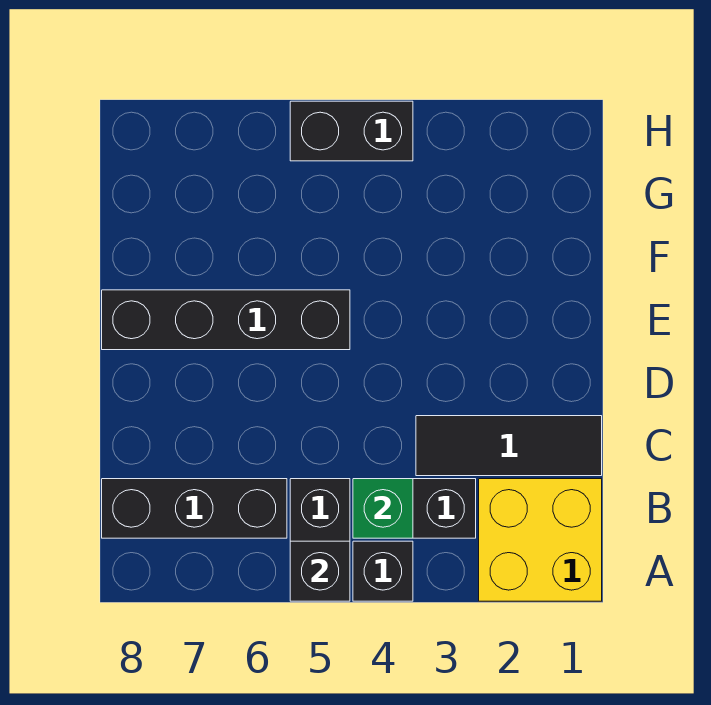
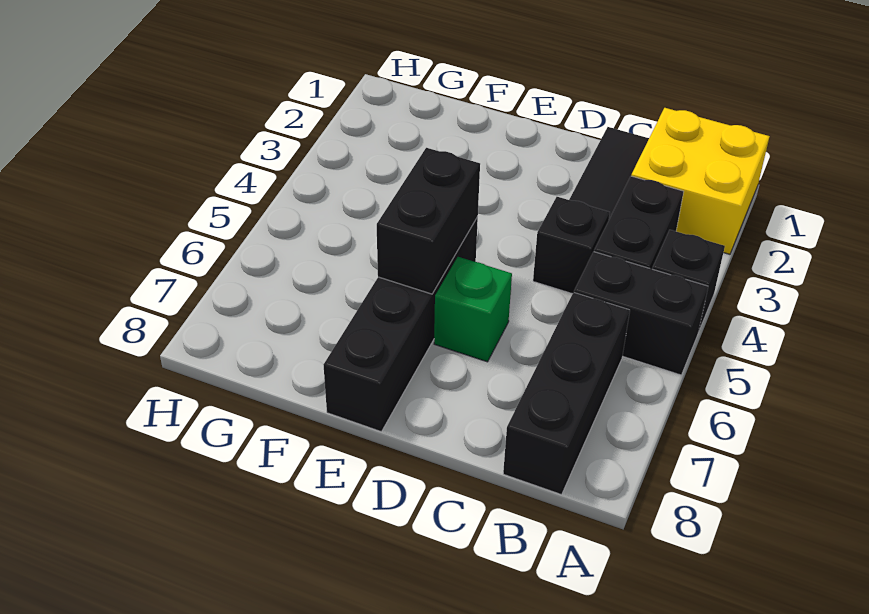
black 1x1 brick [290,541,350,601] -> black 1x1 brick moved to [533,197,610,294]
green 1x1 brick [353,479,413,538] -> green 1x1 brick moved to [434,257,512,362]
black 1x2 brick [290,101,413,161] -> black 1x2 brick moved to [377,148,480,294]

